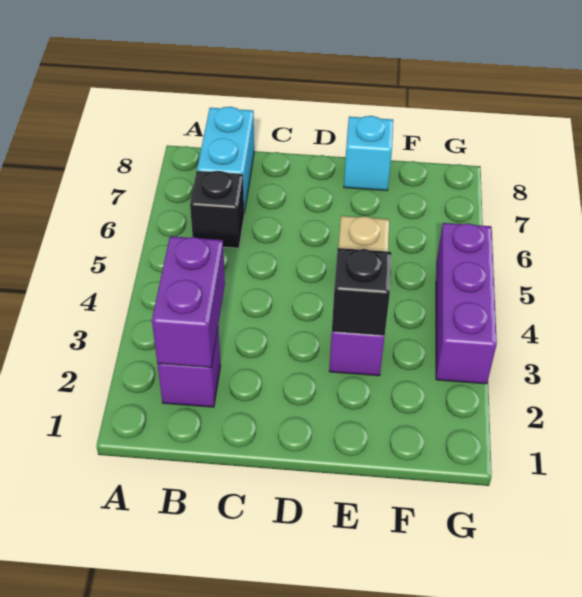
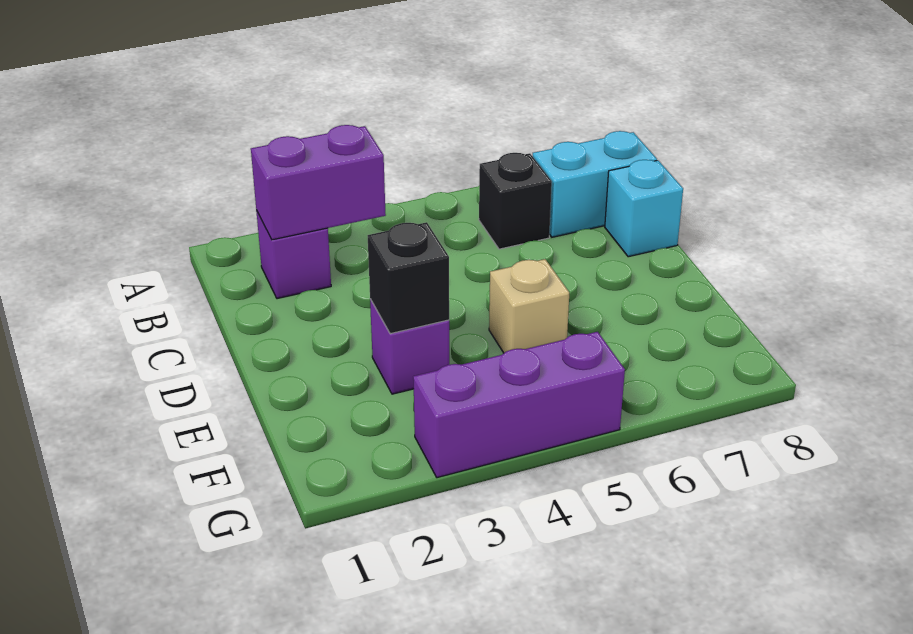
cyan 1x1 brick [344,116,393,191] -> cyan 1x1 brick moved to [605,160,683,257]

